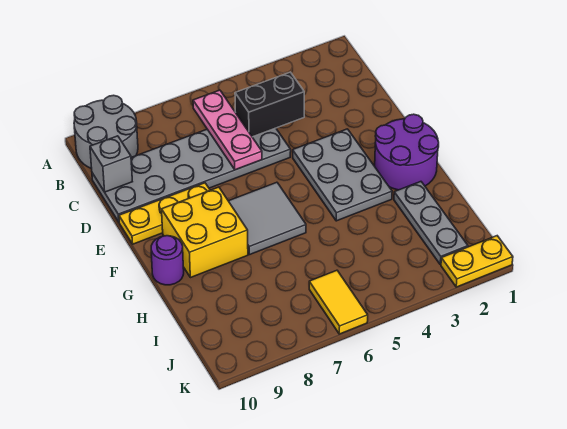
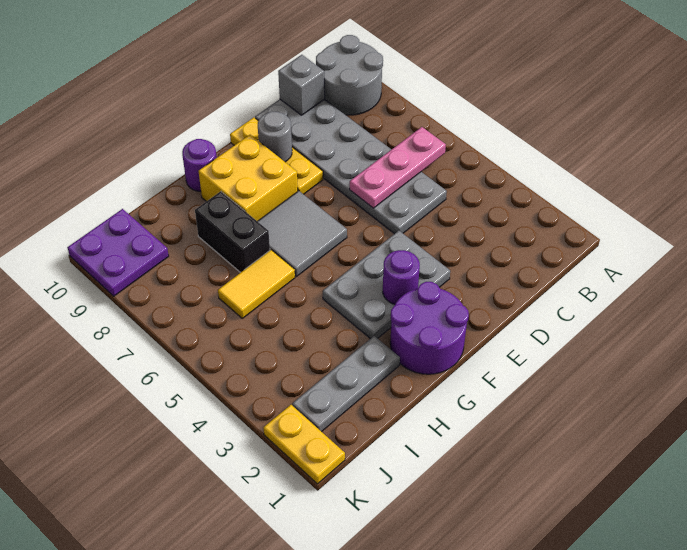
black 1x2 brick [235,72,304,137] -> black 1x2 brick moved to [195,191,270,273]
none -> grey 1x1 round brick [258,111,292,162]
none -> purple 1x1 round brick [383,250,420,304]
yellow 1x2 tile [309,270,368,334] -> yellow 1x2 tile moved to [218,250,295,318]
none -> purple 2x2 plate [67,209,169,296]

